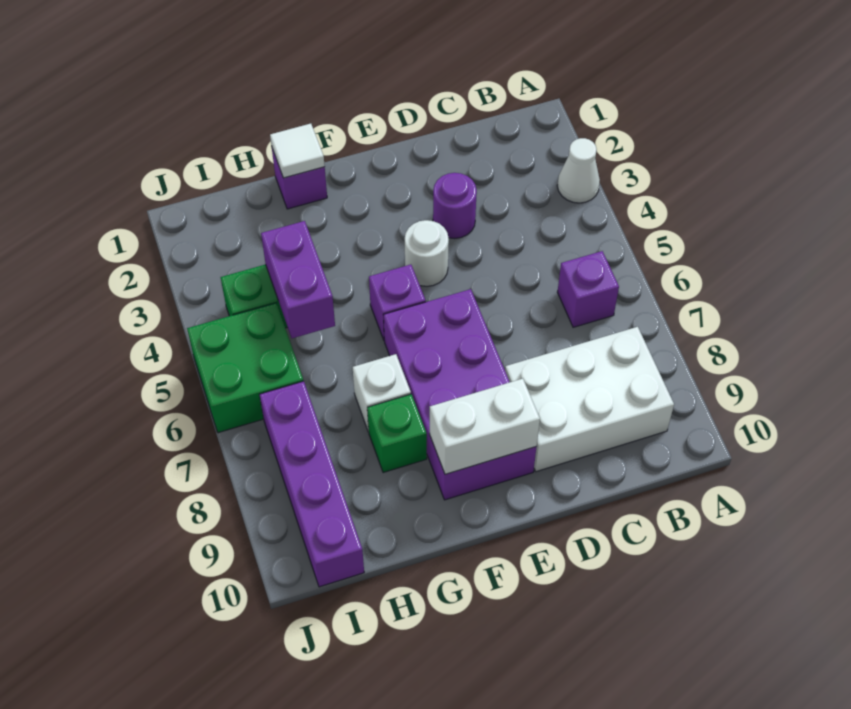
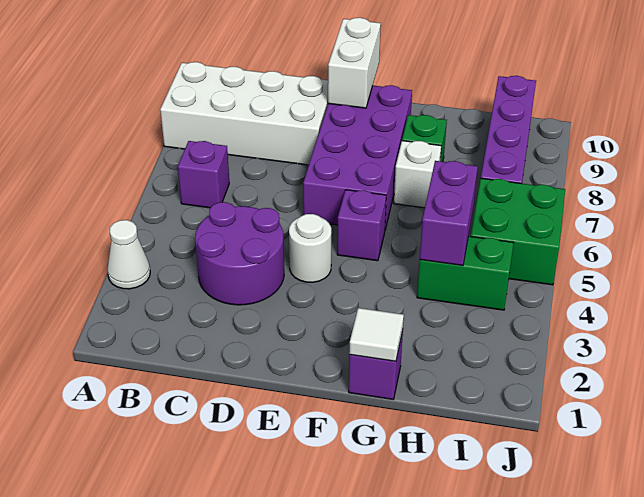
white 2x3 brick [505,327,674,472] -> white 2x4 brick [160,62,328,165]
purple 1x1 round brick [433,173,477,239] -> purple 2x2 round brick [195,202,284,305]
white 1x2 brick [430,378,540,474] -> white 1x2 brick turned to [328,18,381,108]

